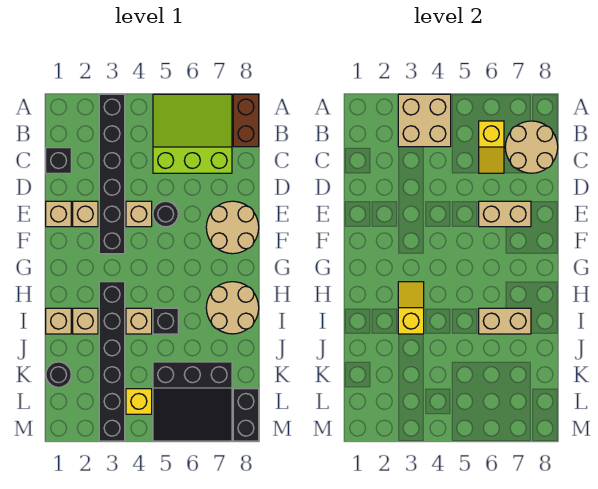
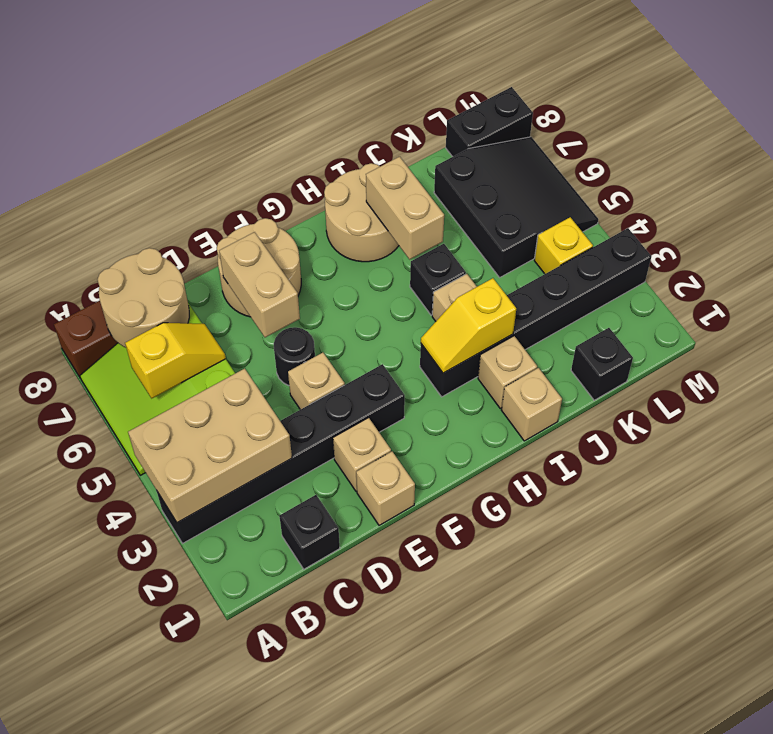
tan 2x2 brick [398,94,451,147] -> tan 2x3 brick [128,368,292,523]
black 1x1 round brick [46,362,71,387] -> black 1x1 brick [571,328,633,400]

